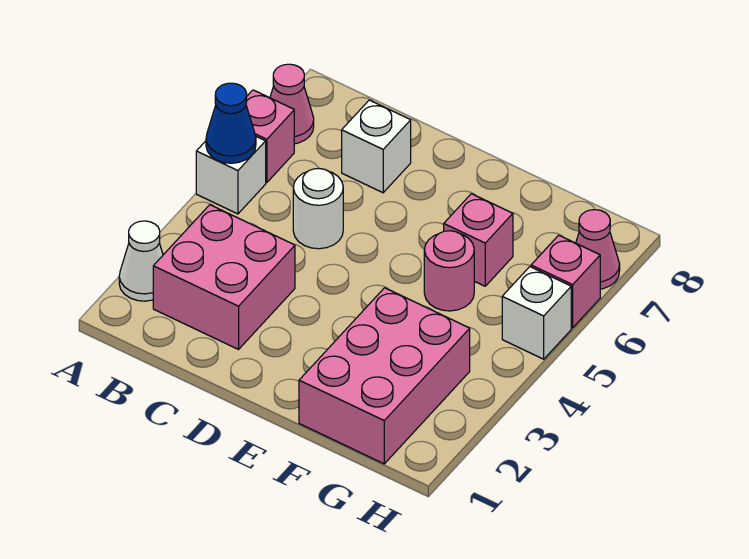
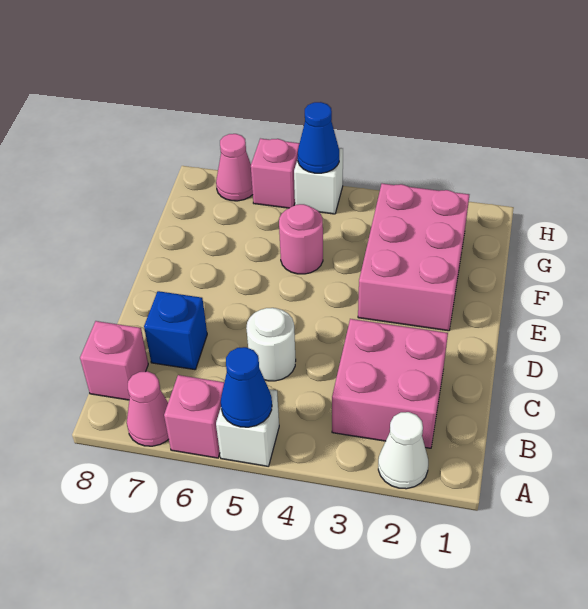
white 1x1 brick [342,100,411,193] -> blue 1x1 brick [144,291,207,370]
pink 2x3 brick [299,288,470,464] -> pink 2x3 brick turned to [358,184,469,331]
pink 1x1 brick [444,194,513,286] -> pink 1x1 brick moved to [80,321,148,400]
none -> blue 1x1 cone [298,102,339,173]

